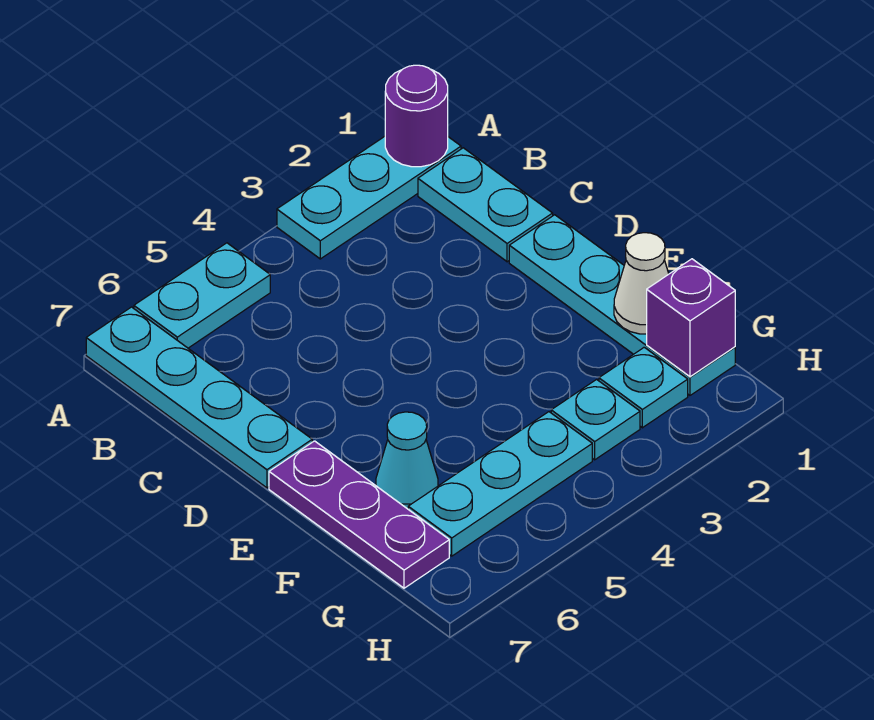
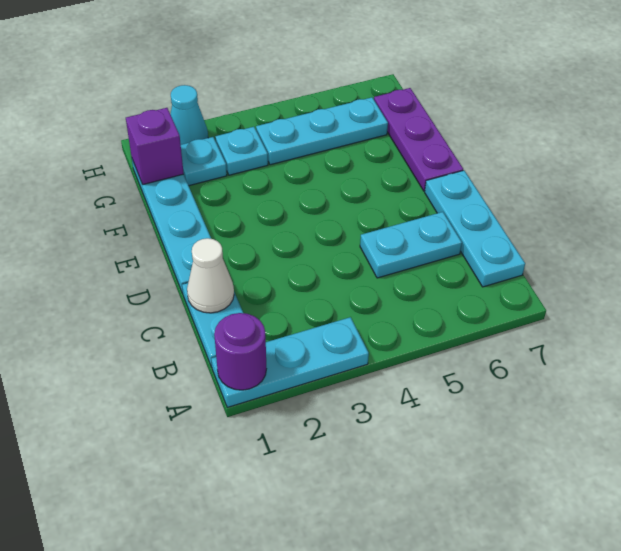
cyan 1x2 plate [134,243,270,348] -> cyan 1x2 plate moved to [360,212,462,278]
cyan 1x4 plate [86,307,312,488] -> cyan 1x3 plate [425,170,525,287]
white 1x1 cone [614,233,669,334] -> white 1x1 cone moved to [187,238,234,313]
cyan 1x1 cone [376,412,438,509] -> cyan 1x1 cone moved to [170,85,208,145]

